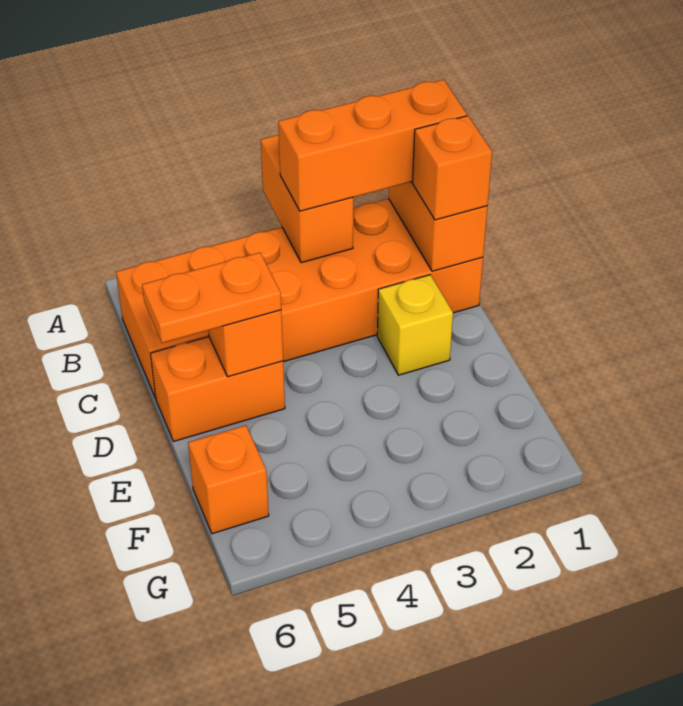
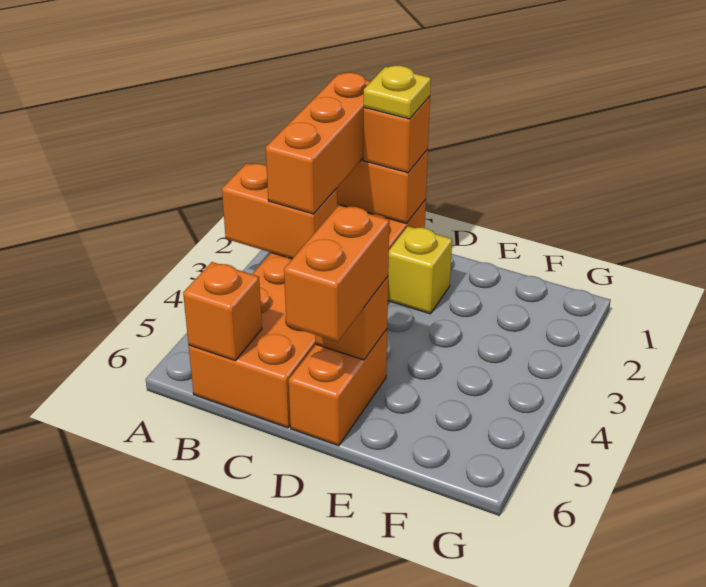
none -> yellow 1x1 plate [364,66,431,119]
orange 1x2 plate [142,253,281,343] -> orange 1x2 brick [284,205,390,342]
orange 1x1 brick [188,425,269,534] -> orange 1x1 brick moved to [183,262,262,360]

